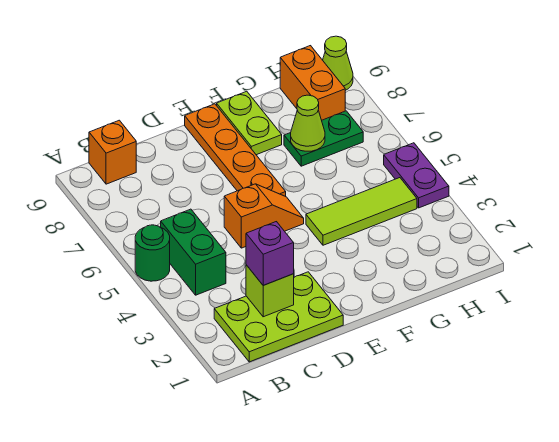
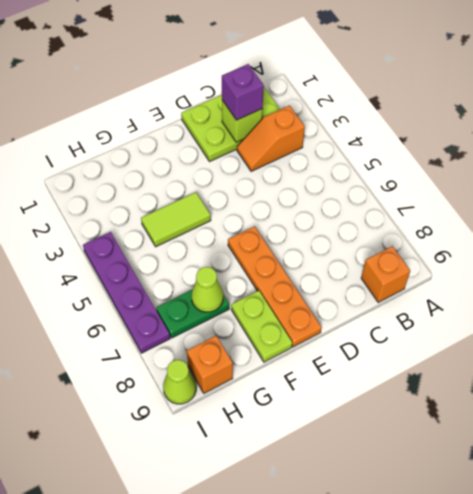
green 1x1 round brick [135,225,170,281] -> none
green 1x2 brick [161,209,226,295] -> none
orange 1x2 slope [224,184,304,248] -> orange 1x2 slope moved to [237,106,305,171]
lime 1x3 tile [306,178,417,245] -> lime 1x2 tile [141,192,211,247]
orange 1x2 brick [280,46,345,120] -> orange 1x1 brick [187,336,233,393]
purple 1x2 plate [384,143,449,208] -> purple 1x4 plate [83,232,170,353]

